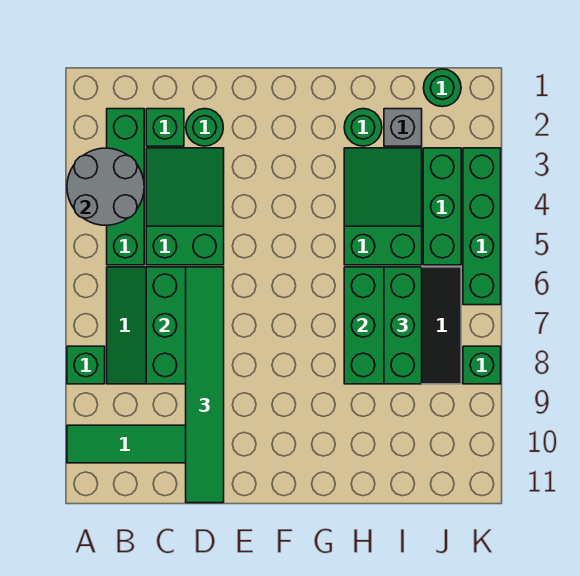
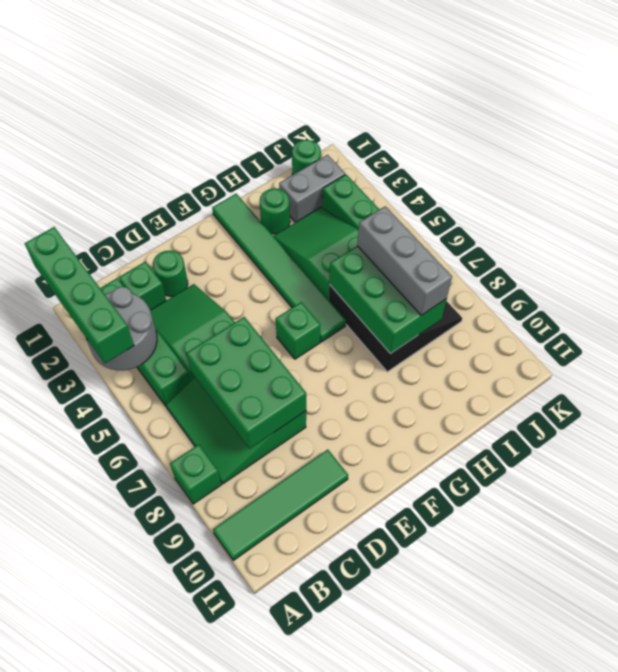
green 1x6 tile [186,267,224,503] -> green 1x6 tile moved to [212,194,346,342]
grey 1x1 brick [384,109,422,146] -> grey 1x2 brick [279,155,345,222]
green 1x3 brick [384,267,422,384] -> grey 1x3 brick [357,206,452,315]
green 1x4 brick [463,148,501,305] -> green 1x4 brick moved to [25,227,134,363]
green 1x1 brick [463,346,501,384] -> green 1x1 brick moved to [276,302,320,359]

